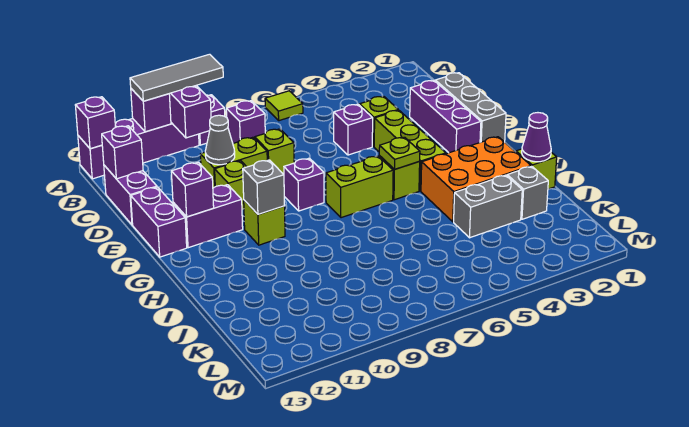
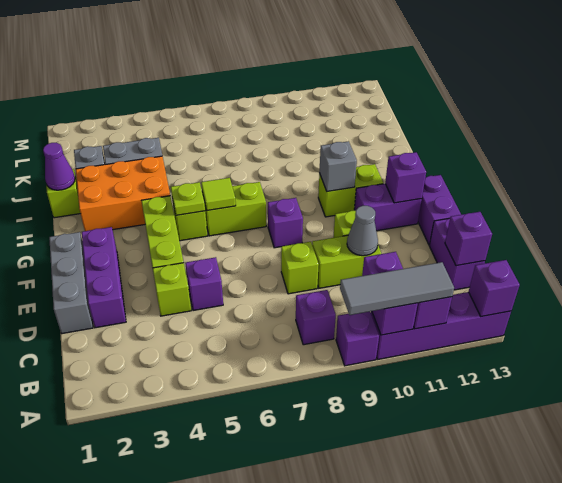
lime 1x1 tile [265,91,303,121] -> lime 1x1 tile moved to [201,178,236,210]
lime 1x1 brick [244,200,285,245] -> lime 1x2 brick [318,164,383,217]

